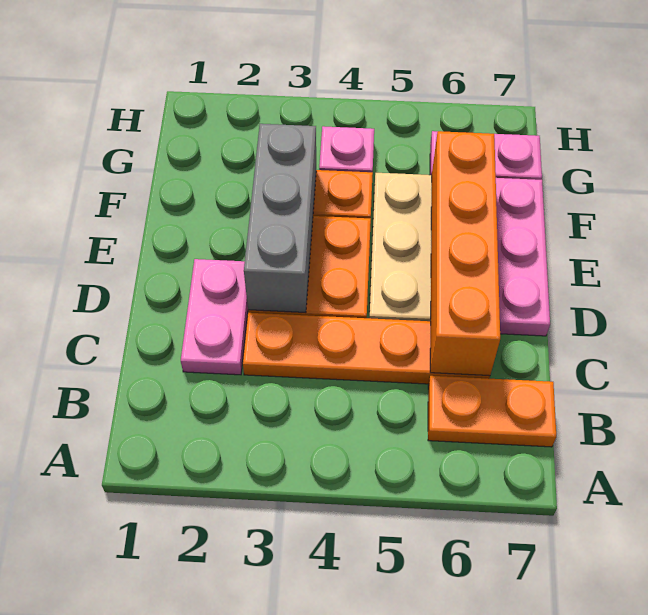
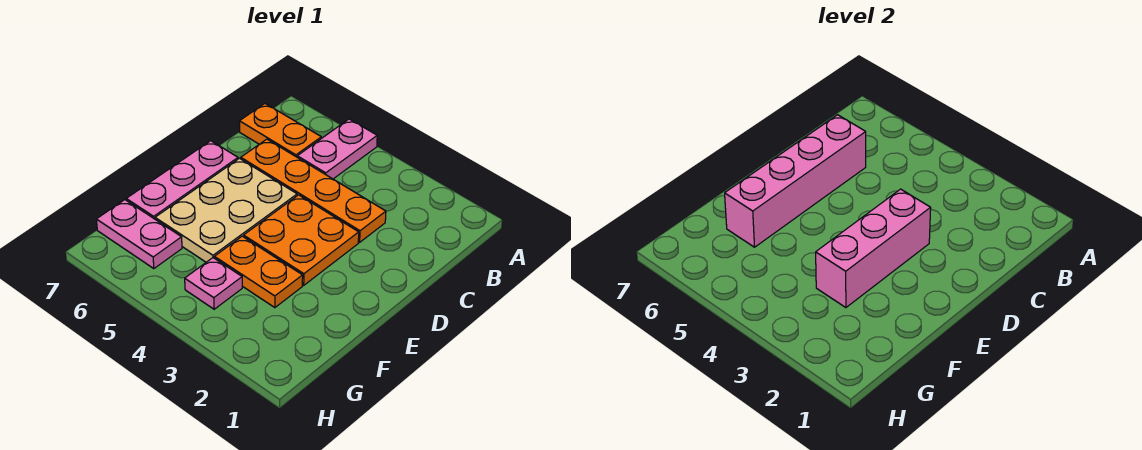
pink 1x2 plate [181,259,248,375] -> pink 1x2 plate moved to [297,119,377,179]
orange 1x4 brick [430,131,500,376] -> pink 1x4 brick [725,115,866,247]
grey 1x3 brick [244,124,316,312] -> pink 1x3 brick [816,189,931,308]

